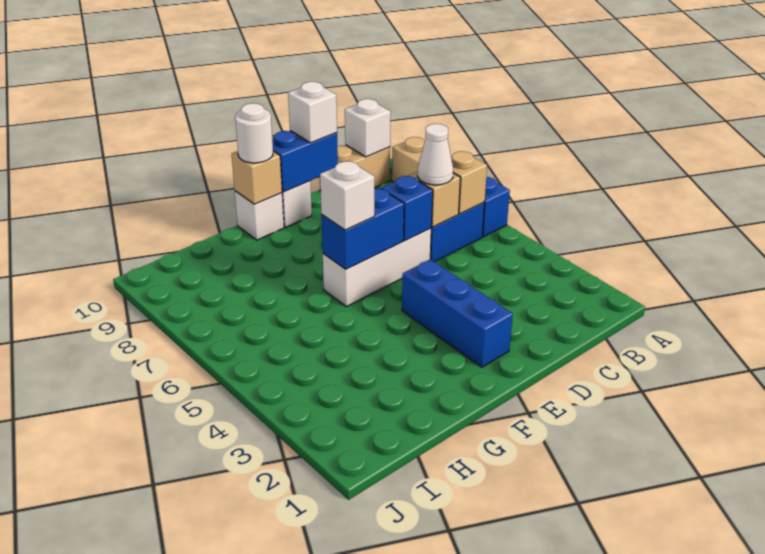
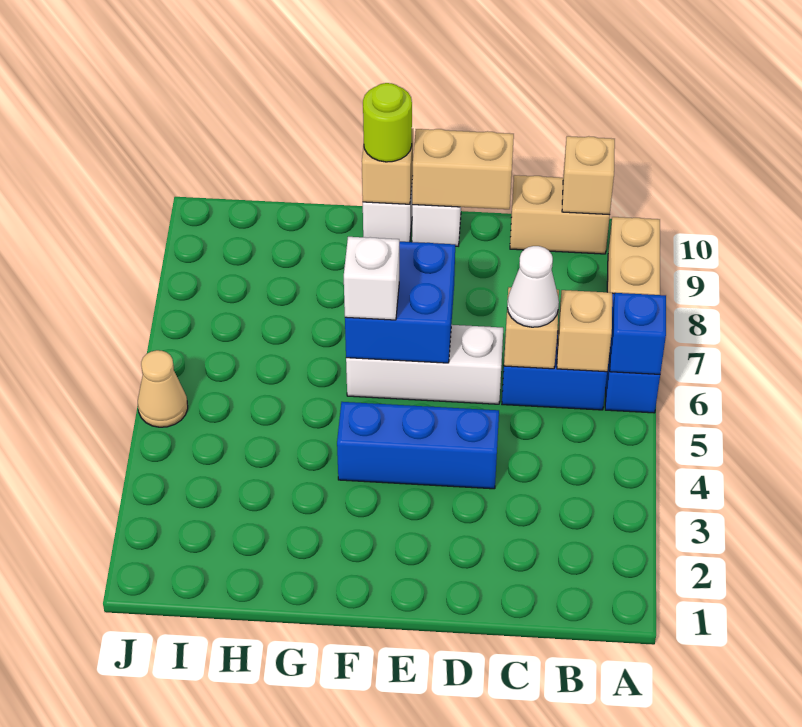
white 1x1 brick [345,99,391,157] -> tan 1x1 brick [562,136,615,215]
blue 1x1 brick [381,176,433,241] -> blue 1x1 brick moved to [610,293,666,374]
blue 1x2 brick [272,131,338,192] -> tan 1x2 brick [412,129,514,209]
white 1x1 brick [288,82,337,143] -> none
blue 1x3 brick [402,260,513,367] -> blue 1x3 brick turned to [337,402,499,489]
blue 1x2 brick [321,188,404,269] -> blue 2x2 brick [345,242,455,363]
white 1x1 round brick [235,103,273,163] -> lime 1x1 round brick [363,83,412,162]
none -> tan 1x1 cone [138,350,188,427]

